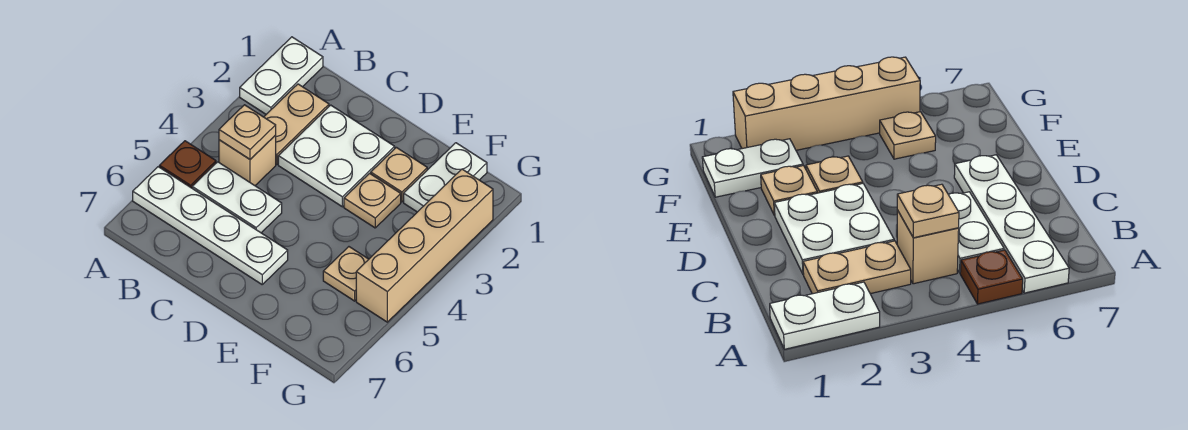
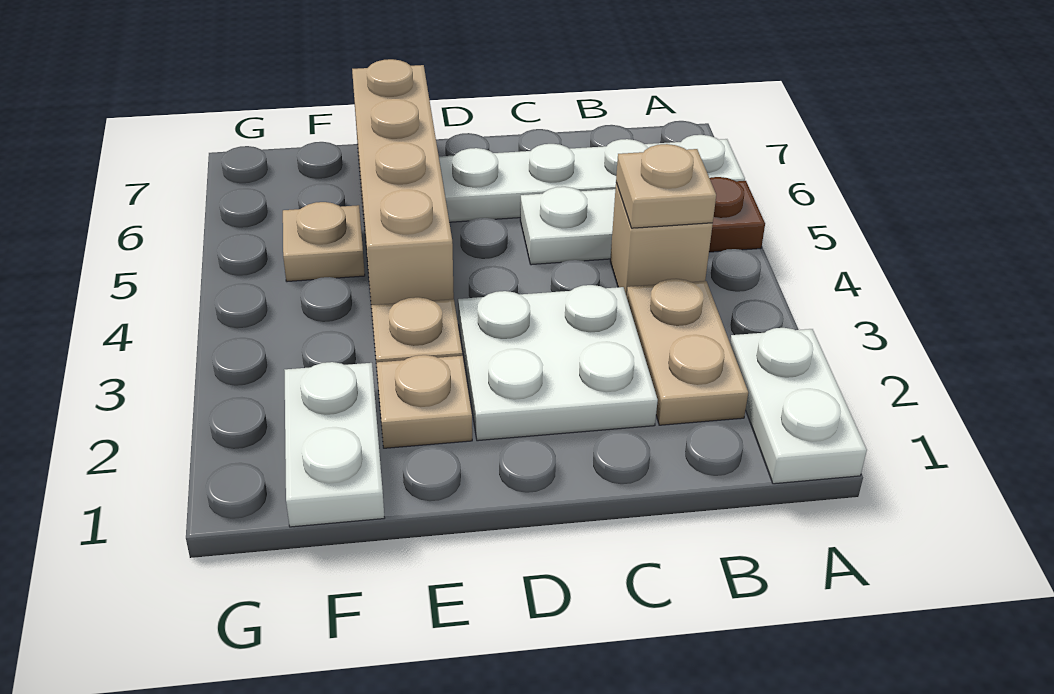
tan 1x4 brick [356,169,493,322] -> tan 1x4 brick moved to [352,59,454,320]

